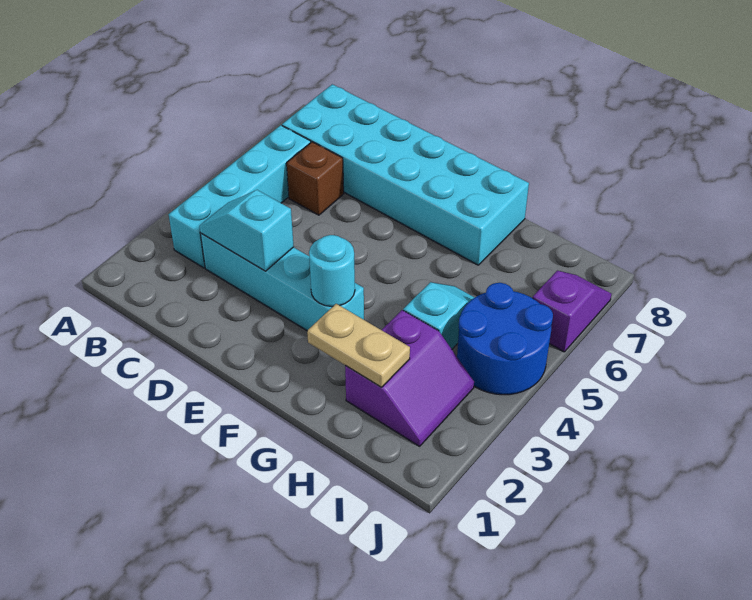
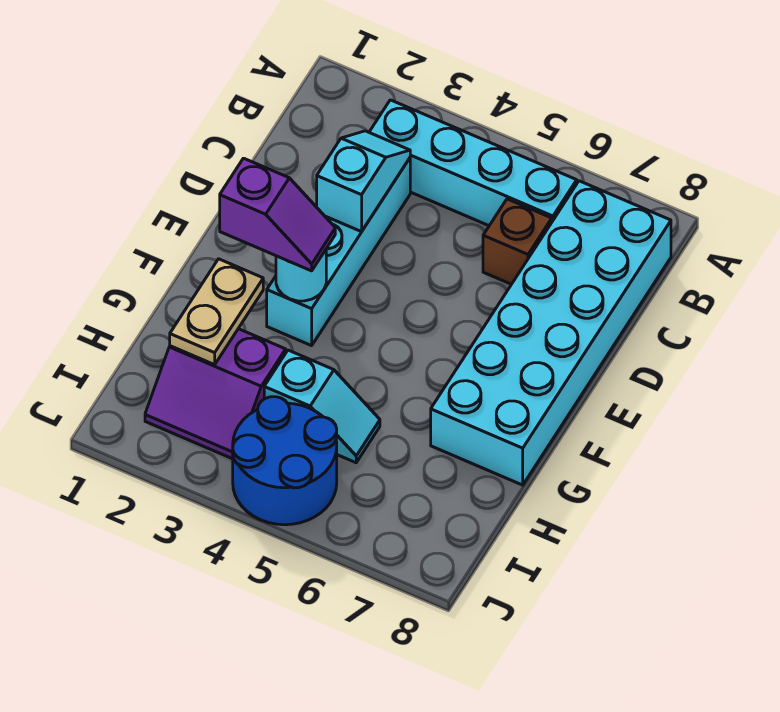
purple 1x2 slope [533,271,612,352] -> purple 1x2 slope moved to [220,158,335,271]

